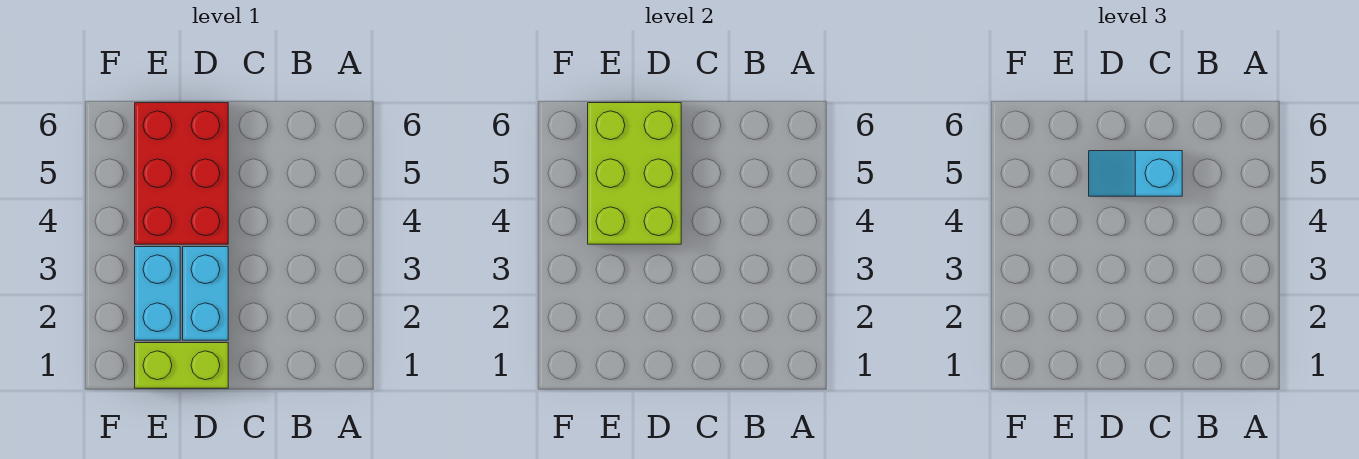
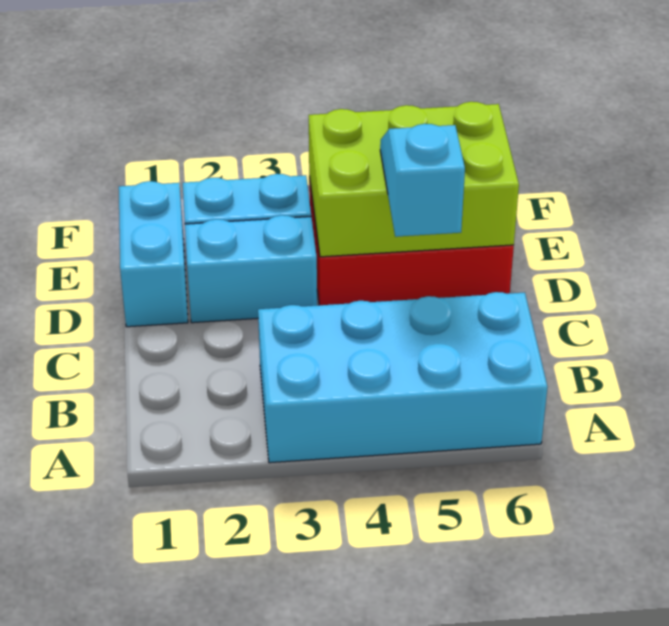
none -> cyan 2x4 brick [258,292,548,463]
lime 1x2 brick [135,343,228,388] -> cyan 1x2 brick [119,181,188,327]

